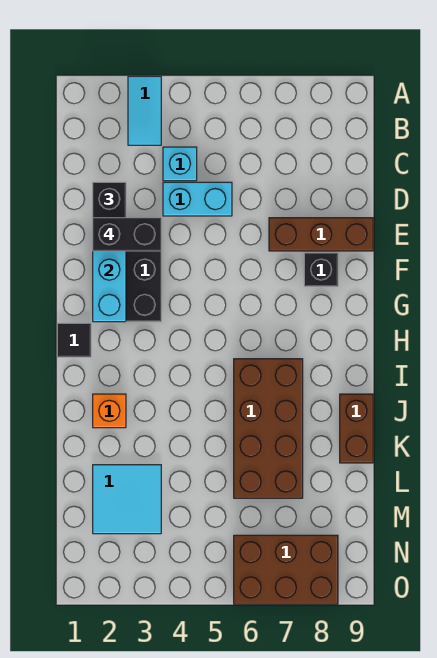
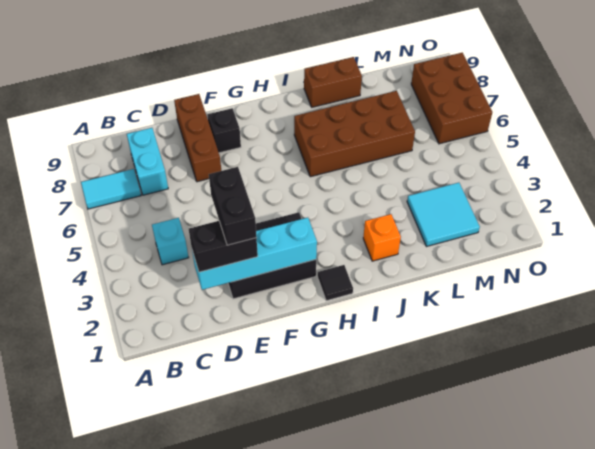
cyan 1x2 tile [128,76,161,145] -> cyan 1x2 tile moved to [81,169,141,209]
cyan 1x2 brick [163,182,232,216] -> cyan 1x2 brick moved to [127,128,168,195]

